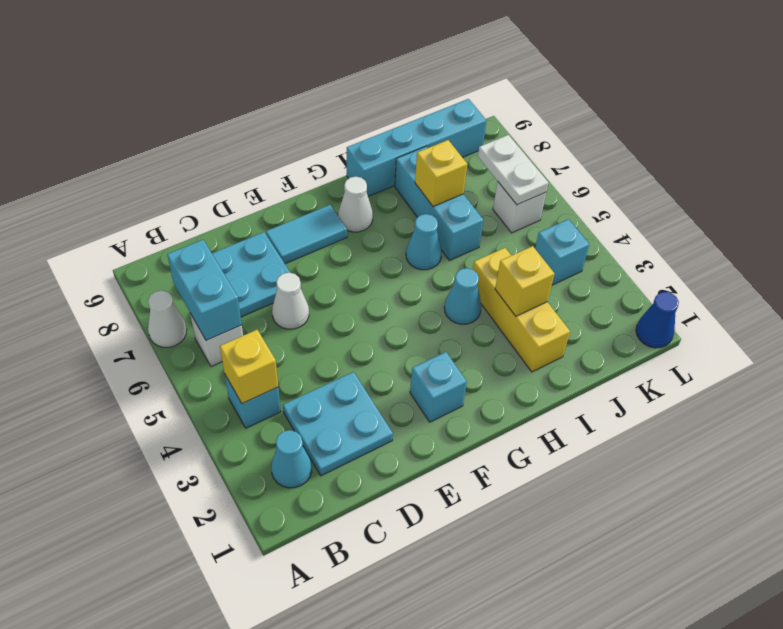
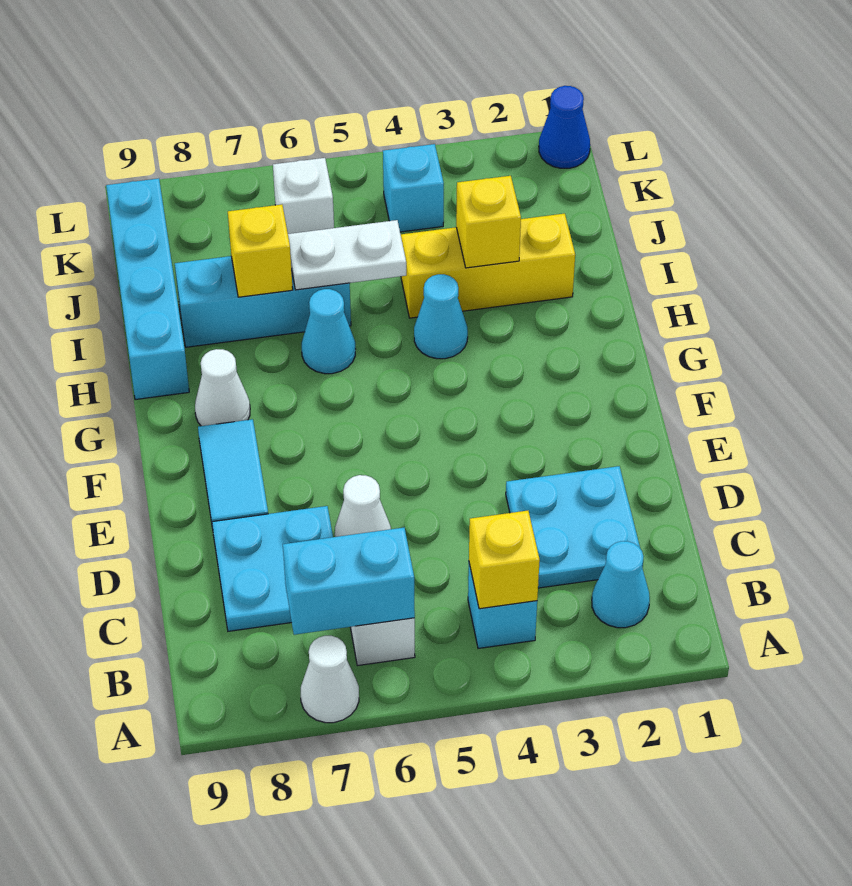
cyan 1x1 brick [410,352,467,422] -> none
white 1x2 plate [478,135,548,205] -> white 1x2 plate moved to [288,220,406,290]

